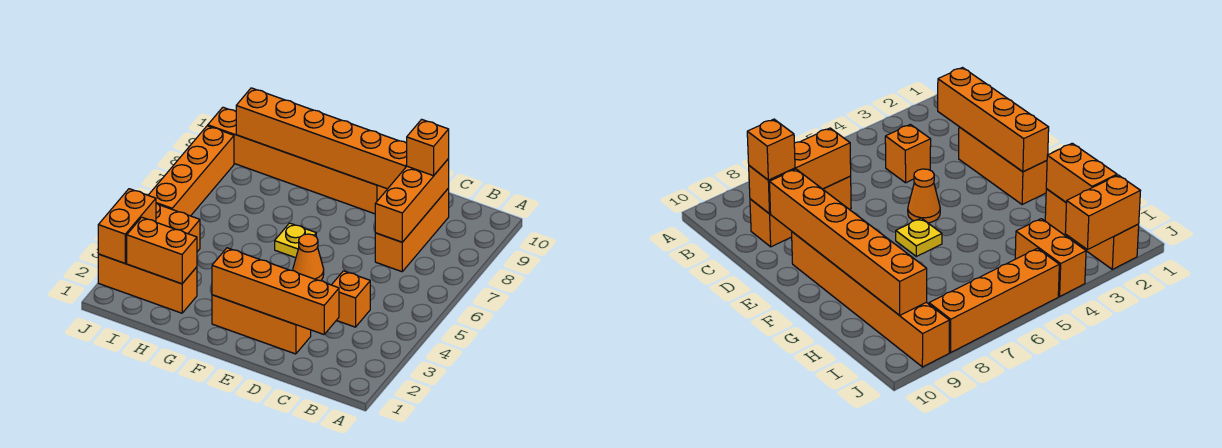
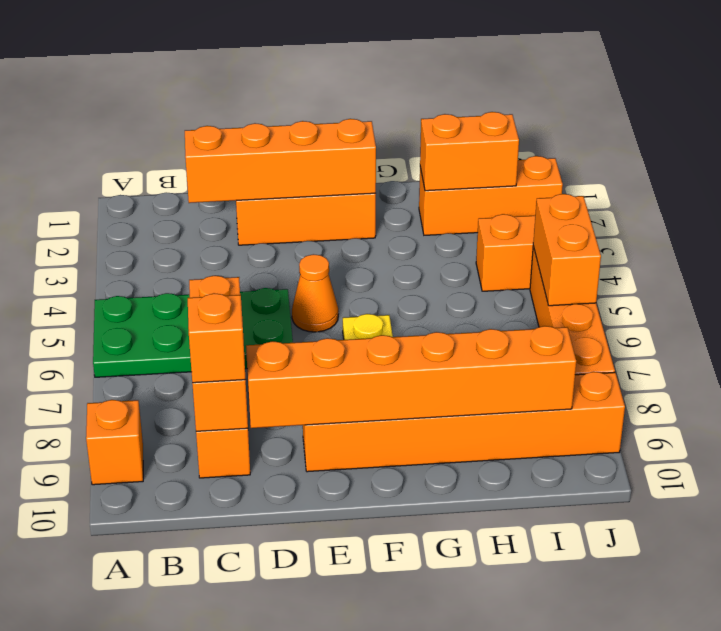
none -> green 2x4 plate [93,288,293,377]
orange 1x1 brick [332,271,370,327] -> orange 1x1 brick moved to [86,400,143,485]
orange 1x2 brick [98,189,156,263] -> orange 1x2 brick moved to [533,194,601,306]

